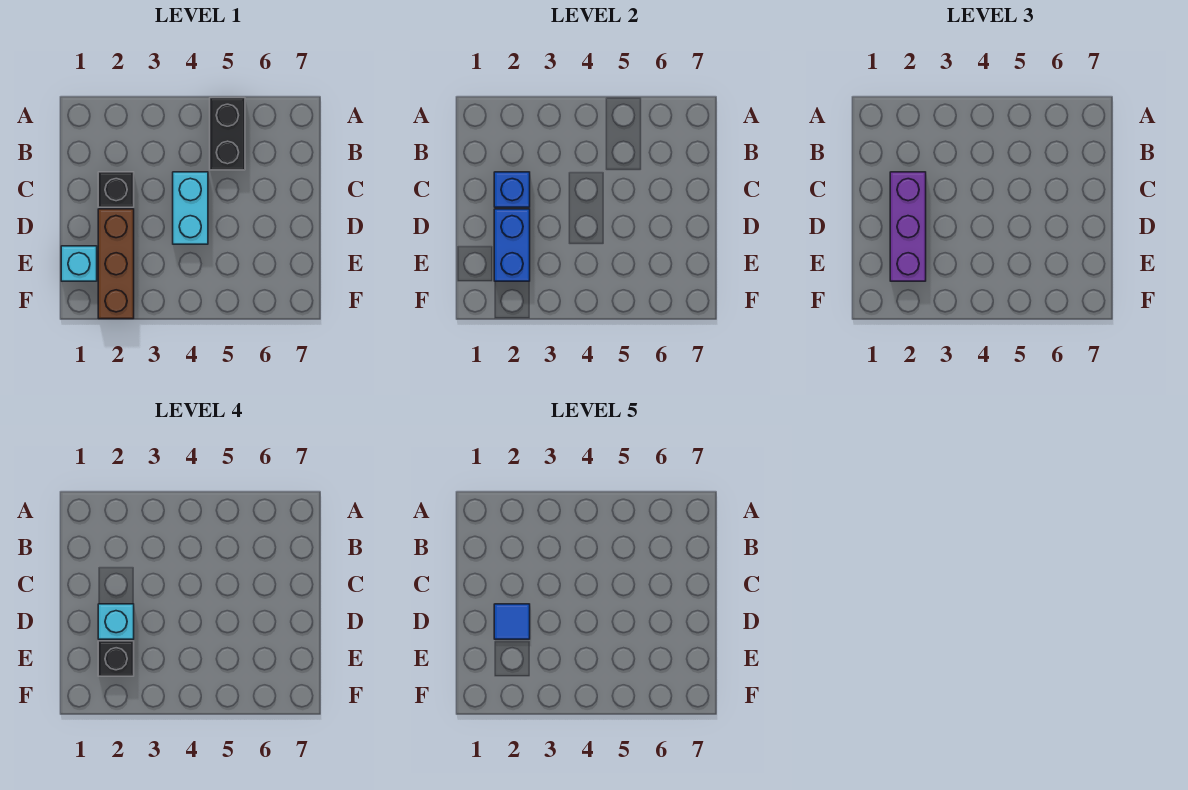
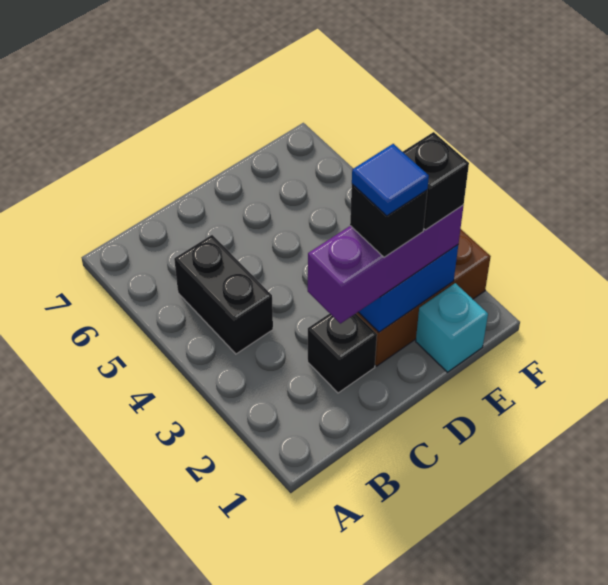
black 1x2 brick [210,98,245,170] -> black 1x2 brick turned to [174,235,273,354]
blue 1x1 brick [494,172,530,207] -> none
cyan 1x2 brick [173,172,208,244] -> none
cyan 1x1 brick [98,604,134,639] -> black 1x1 brick [350,184,427,257]

